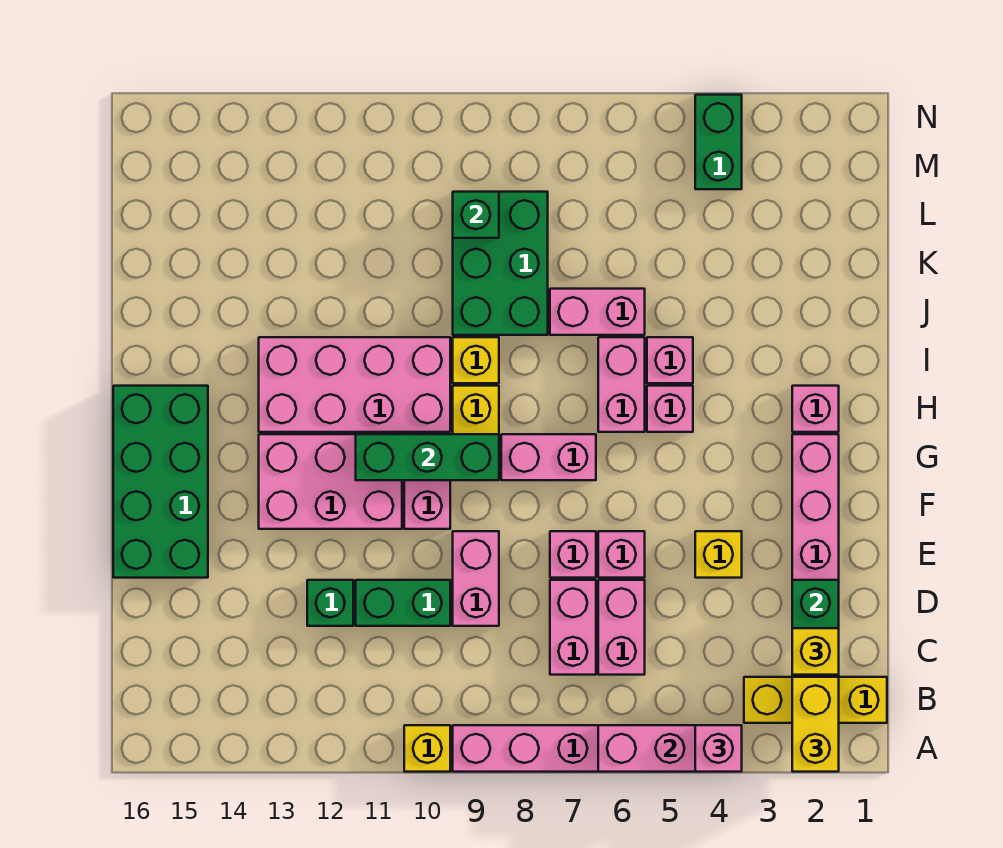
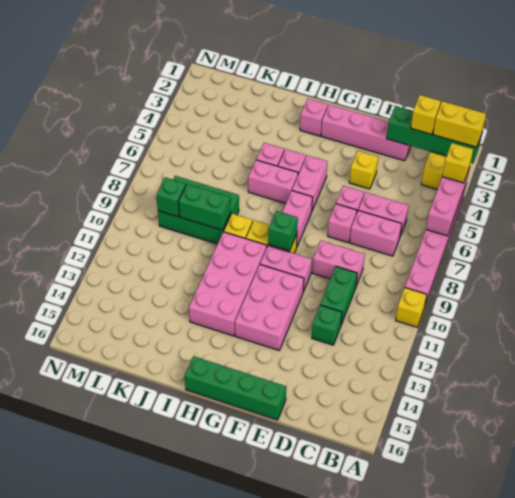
pink 1x1 brick [695,725,742,772] -> yellow 1x1 brick [442,143,473,183]
green 2x4 brick [113,386,208,578] -> green 1x4 brick [185,356,286,420]
green 1x3 brick [356,434,499,480] -> green 1x1 brick [268,211,298,251]
pink 1x2 brick [550,289,645,335] -> pink 1x2 brick moved to [292,155,327,210]
green 1x2 brick [695,95,742,189] -> green 1x2 brick moved to [178,184,231,230]

